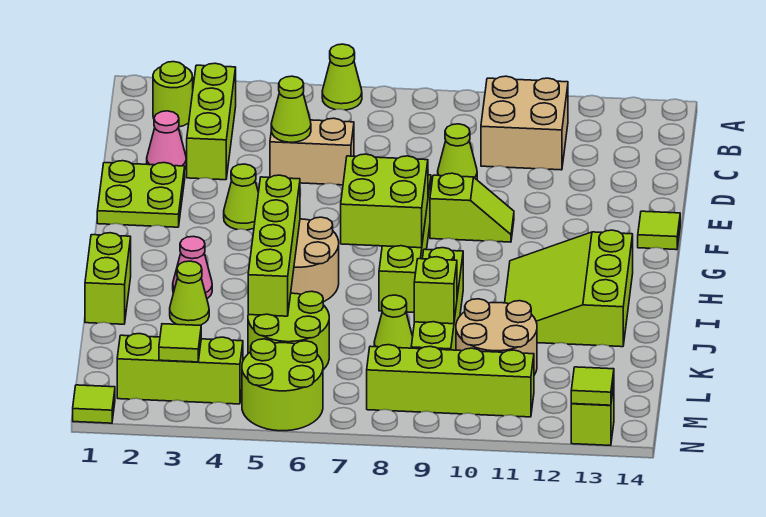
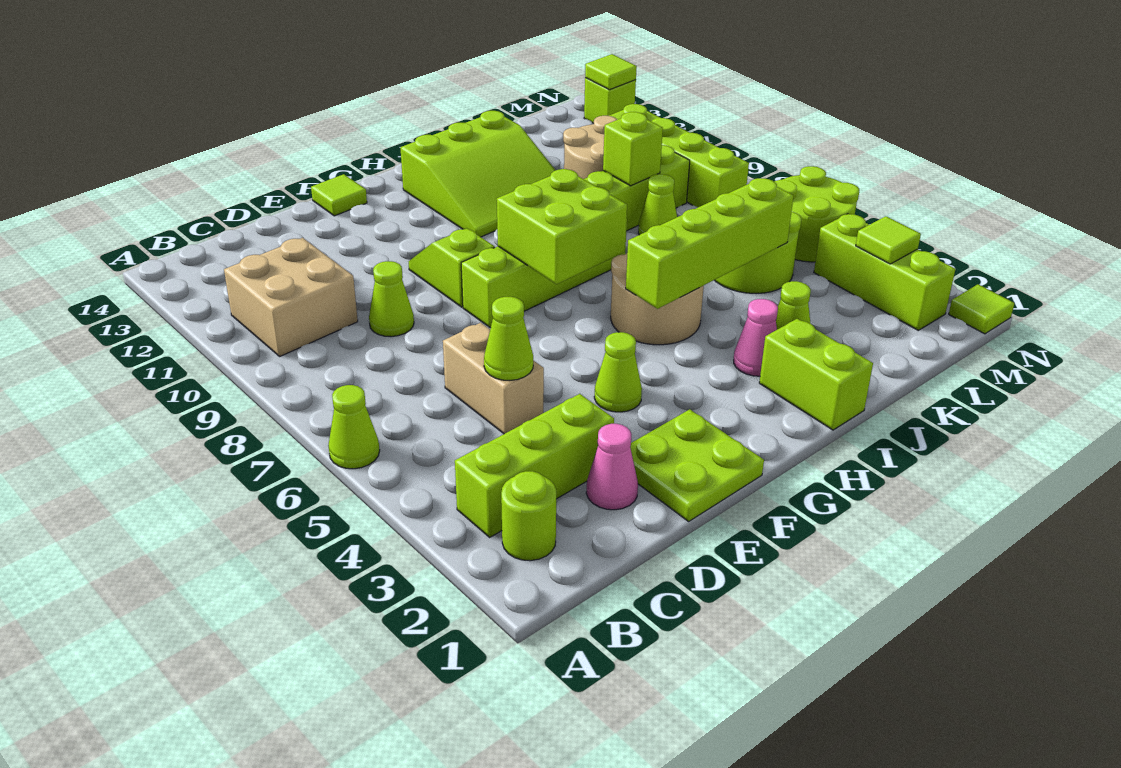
lime 1x2 brick [85,233,131,324] -> lime 1x2 brick turned to [759,319,873,430]

